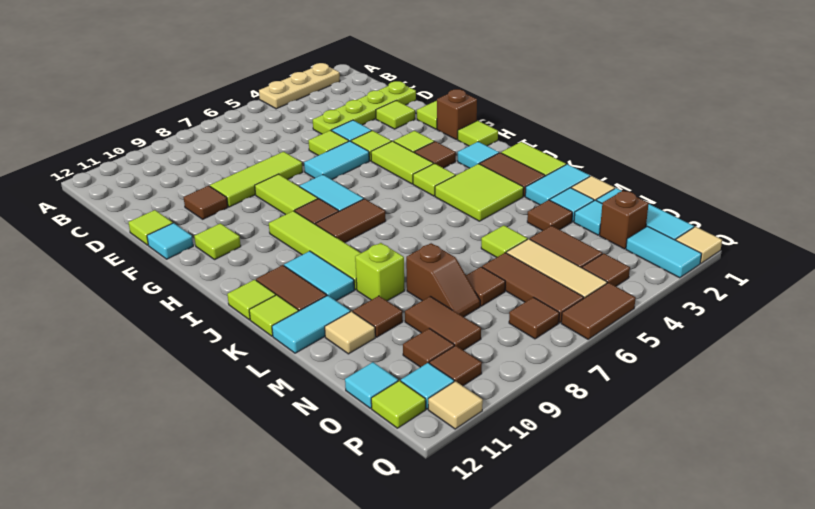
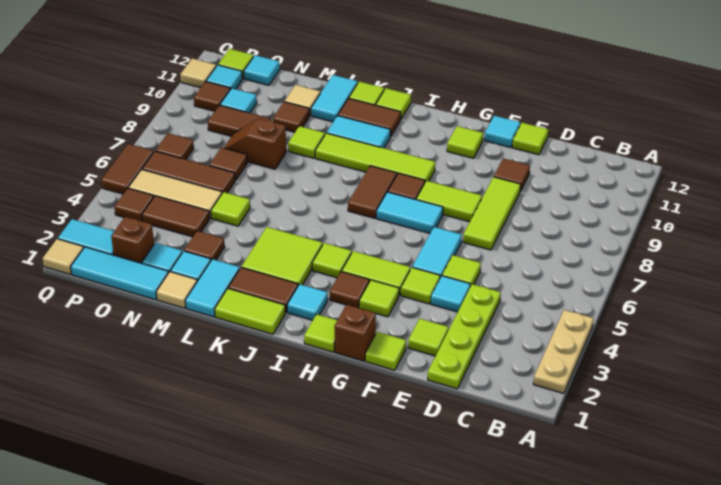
lime 1x1 brick [355,243,405,301] -> lime 1x1 tile [288,126,325,158]
brown 1x1 tile [403,328,454,367] -> cyan 1x1 tile [220,88,257,113]

